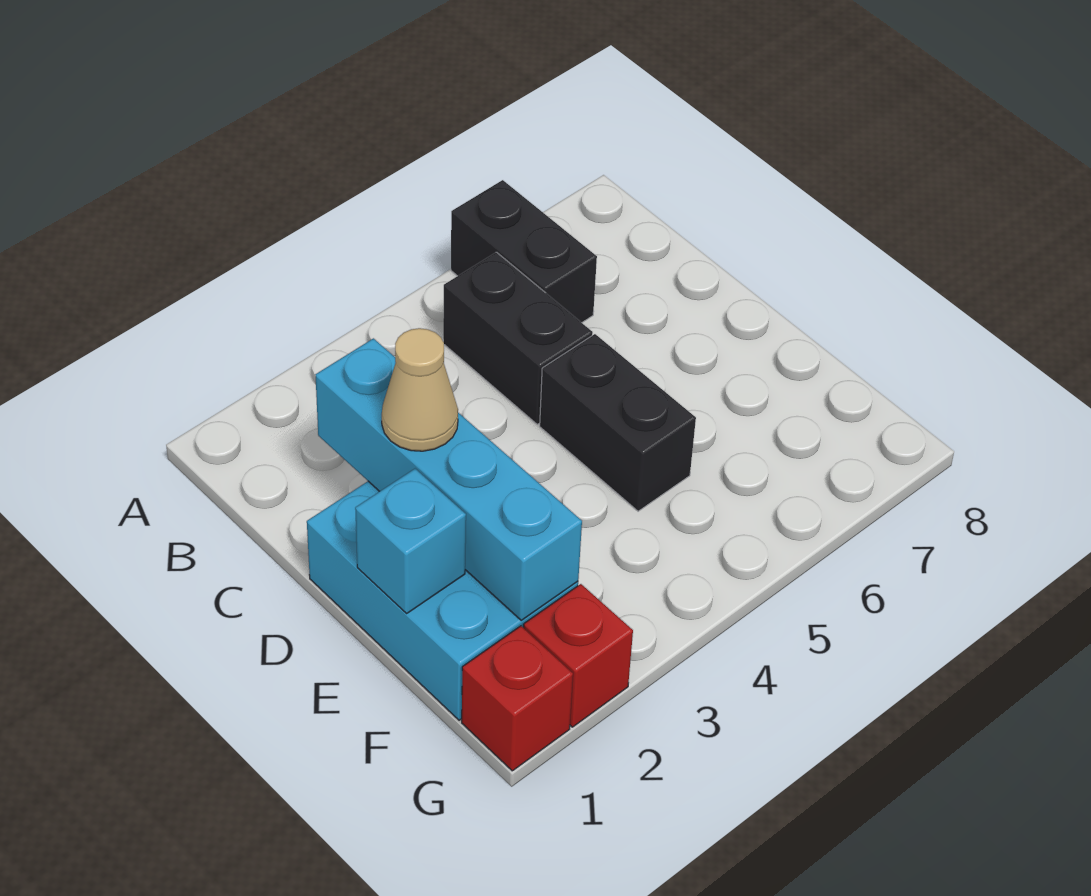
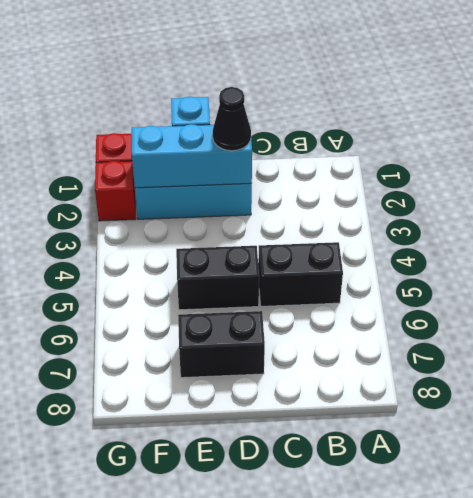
black 1x2 brick [451,180,597,323] -> black 1x2 brick moved to [178,311,265,378]
cyan 1x4 brick [315,338,582,620] -> cyan 1x3 brick [132,123,252,188]
tan 1x1 cone [382,328,458,451] -> black 1x1 cone [213,87,251,151]

